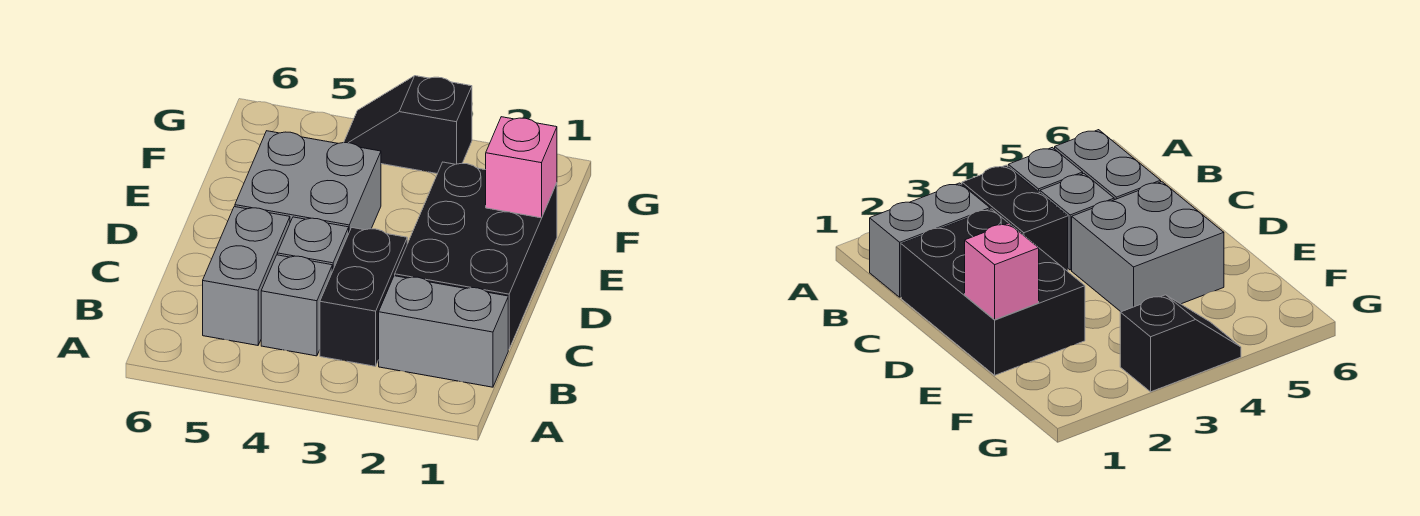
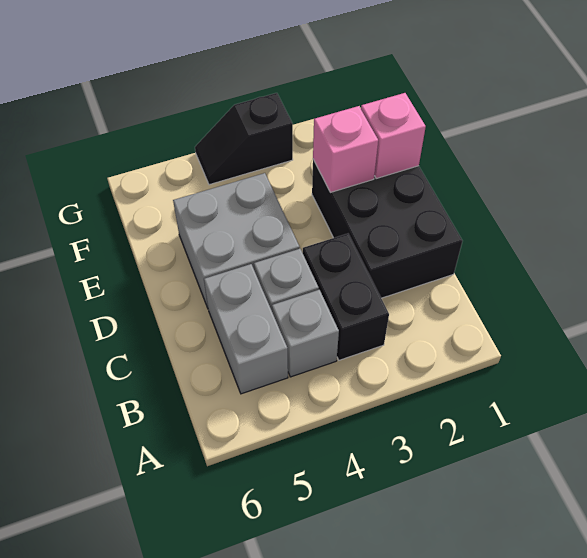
grey 1x2 brick [379,276,508,387] -> none
none -> pink 1x1 brick [313,106,378,192]

